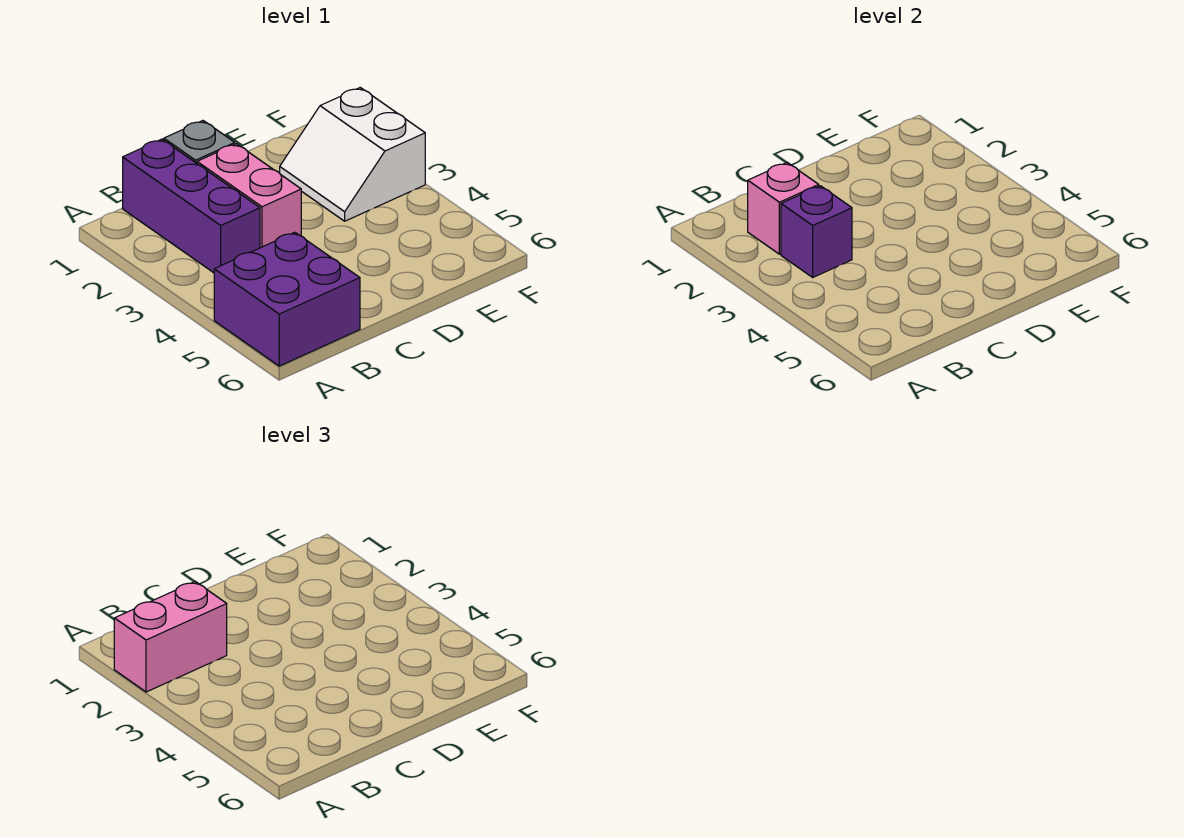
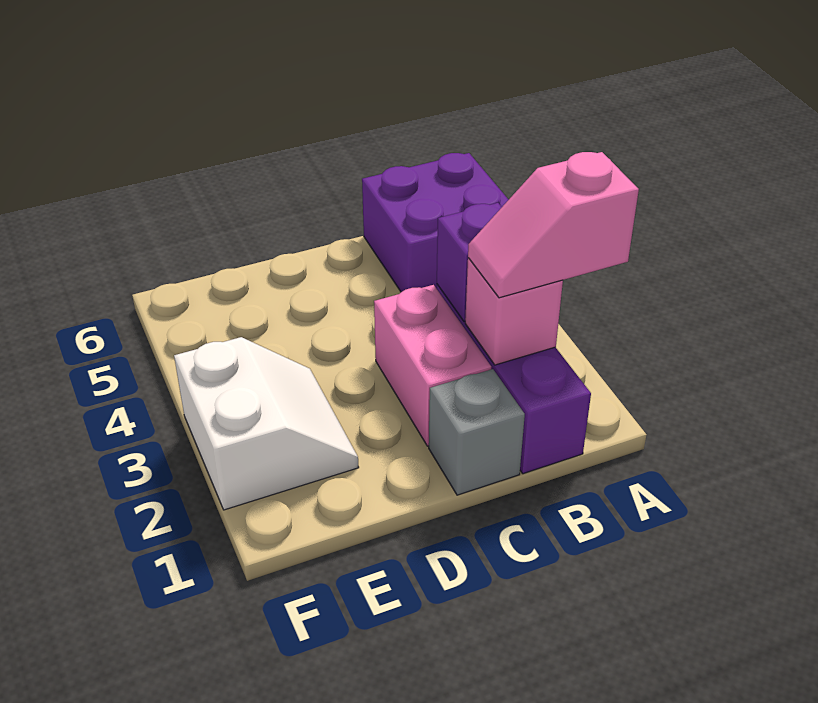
pink 1x2 brick [114,582,227,692] -> pink 1x2 slope [468,152,639,298]

